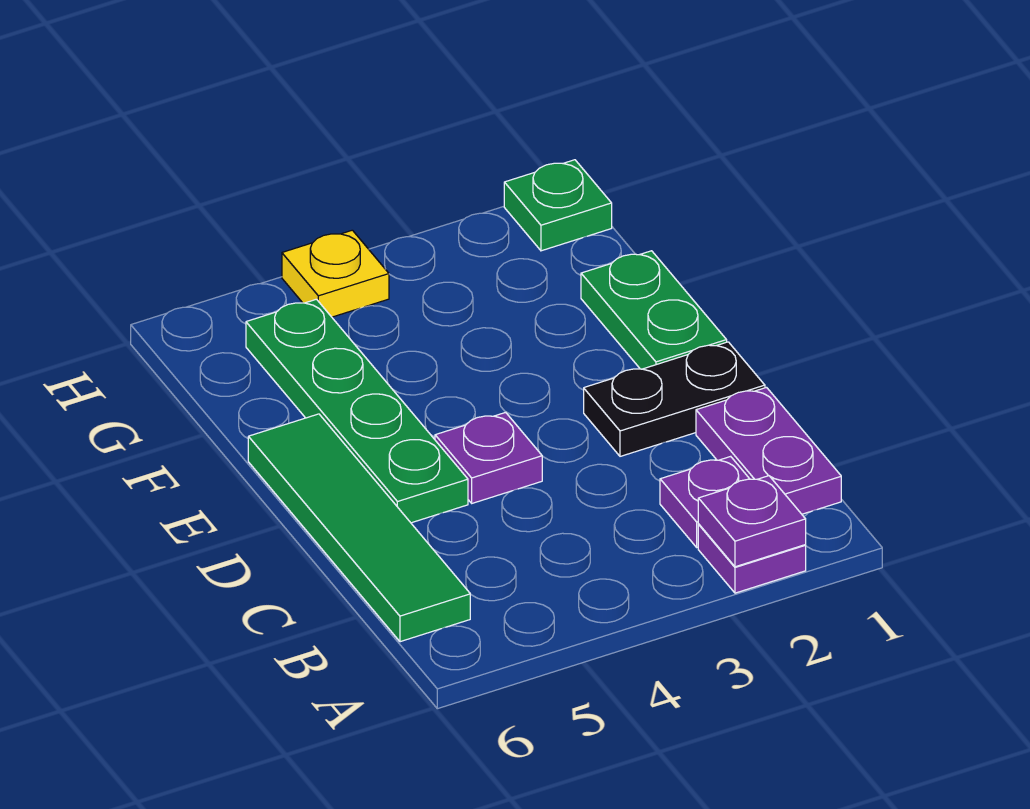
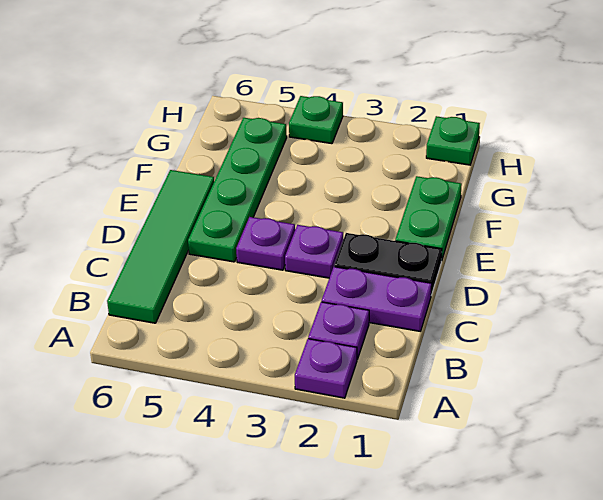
purple 1x1 plate [698,476,806,567] -> purple 1x1 plate moved to [285,225,343,278]
purple 1x2 plate [696,388,841,514] -> purple 1x2 plate turned to [322,267,431,331]
yellow 1x1 plate [282,230,389,317] -> green 1x1 plate [289,96,343,144]

